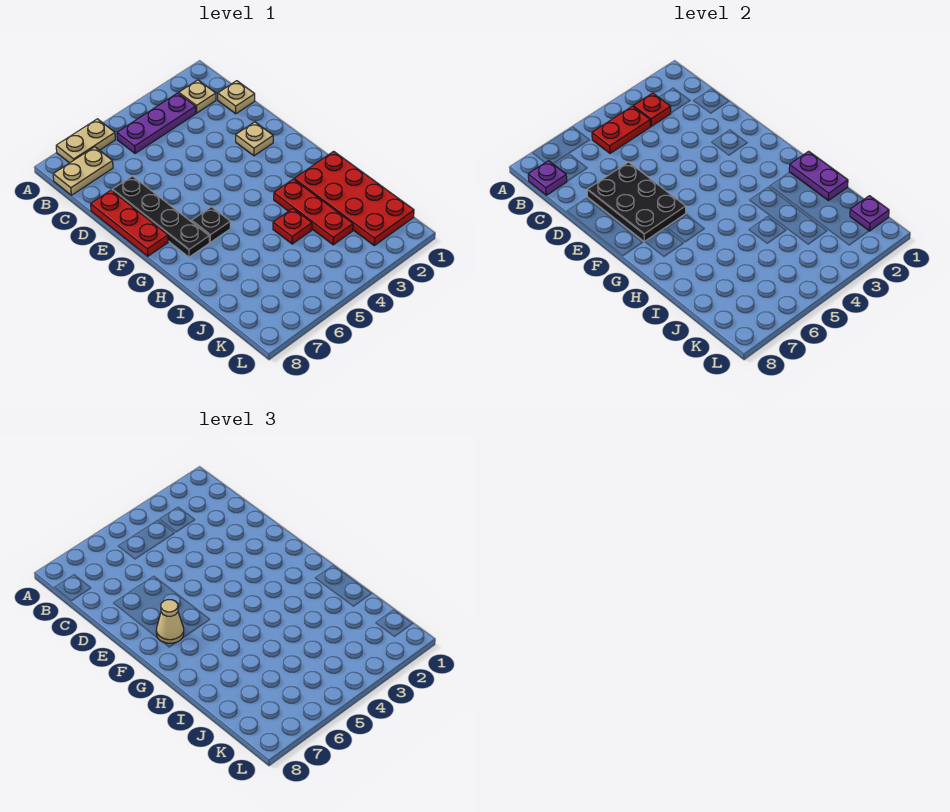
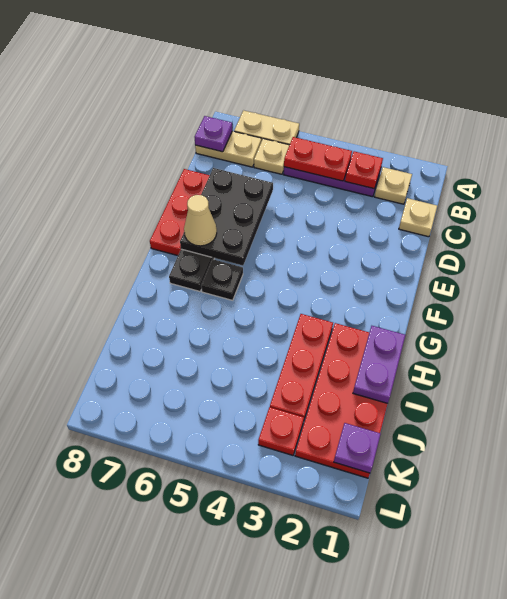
tan 1x1 plate [236,122,273,156] -> tan 1x1 plate moved to [254,139,289,174]
red 1x1 plate [273,209,312,244] -> red 1x1 plate moved to [258,407,304,455]

